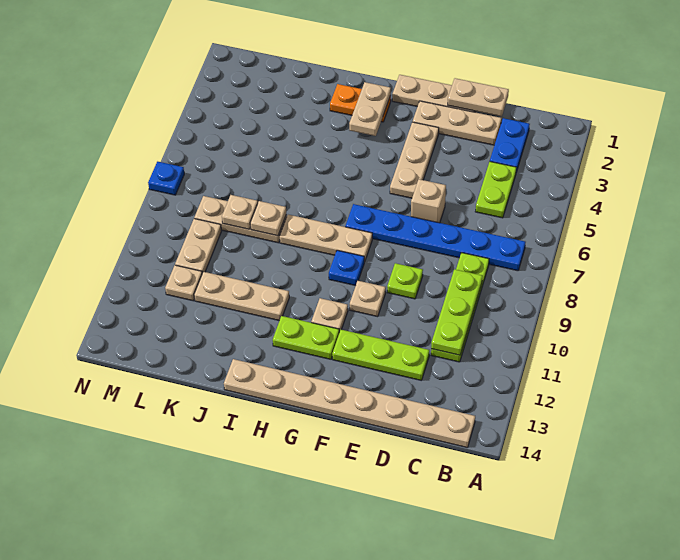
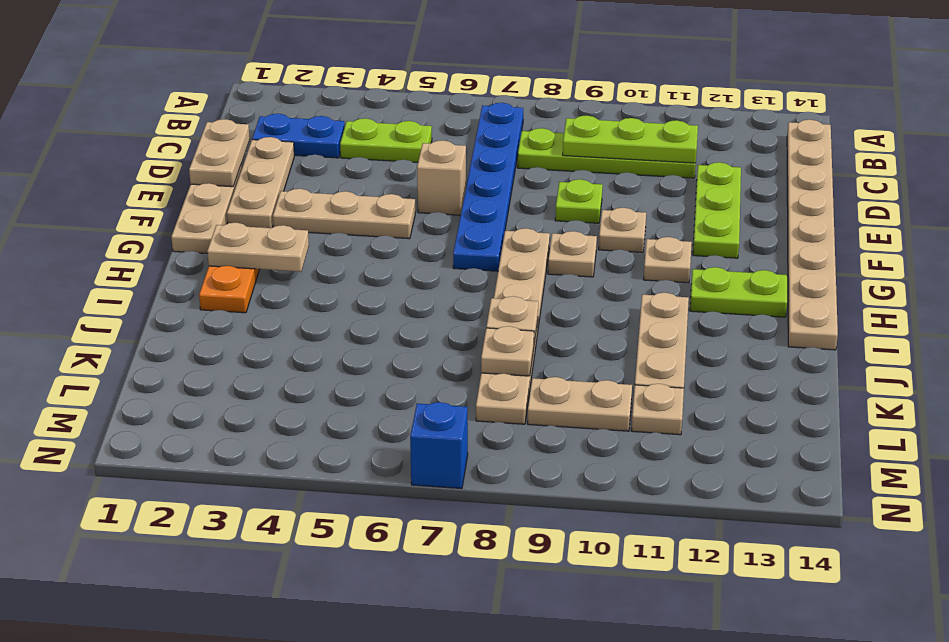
blue 1x1 plate [329,250,364,286] -> tan 1x1 plate [548,231,597,277]
lime 1x2 plate [273,316,339,359] -> lime 1x2 plate turned to [690,267,787,317]
blue 1x1 plate [148,162,184,195] -> blue 1x1 brick [410,402,468,489]

